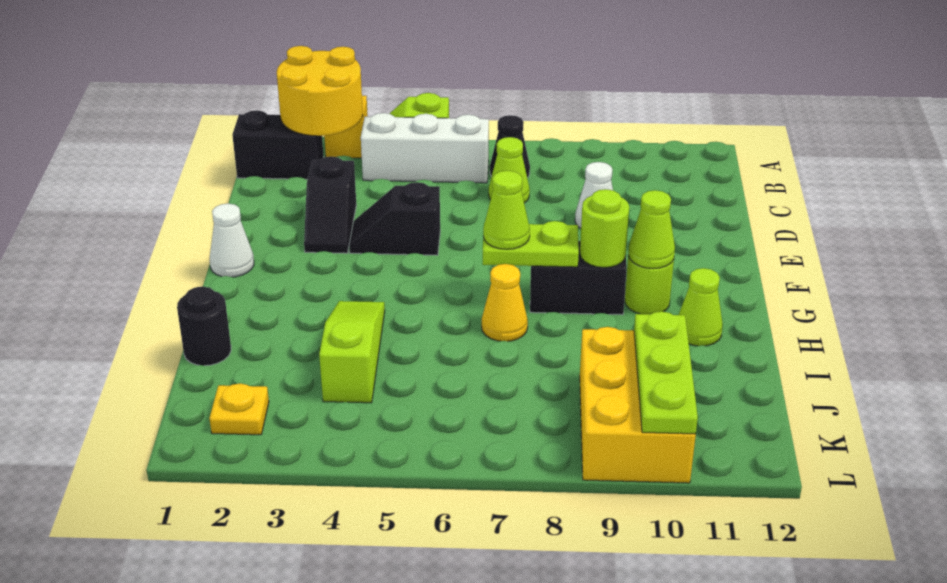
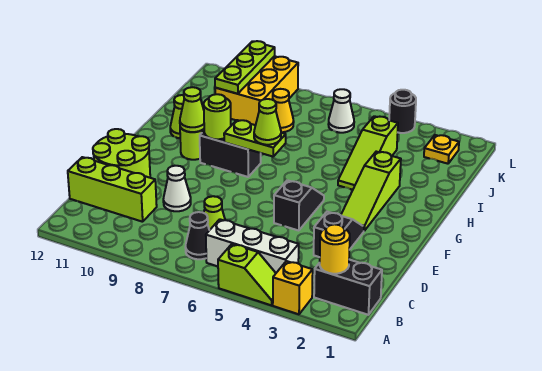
yellow 2x2 round brick [277,46,363,136] -> yellow 1x1 round brick [320,224,350,274]
none -> lime 1x3 brick [68,157,157,222]
none -> lime 2x2 round brick [93,129,150,178]
black 1x2 slope [349,182,440,255] -> black 1x2 slope turned to [274,180,324,231]
white 1x1 cone [210,203,254,277] -> white 1x1 cone moved to [328,89,354,133]
none -> lime 1x3 slope [341,152,401,231]
yellow 1x1 cone [482,264,528,341] -> yellow 1x1 cone moved to [273,89,294,132]
black 1x1 round brick [177,286,231,366] -> black 1x1 round brick moved to [389,90,416,133]

